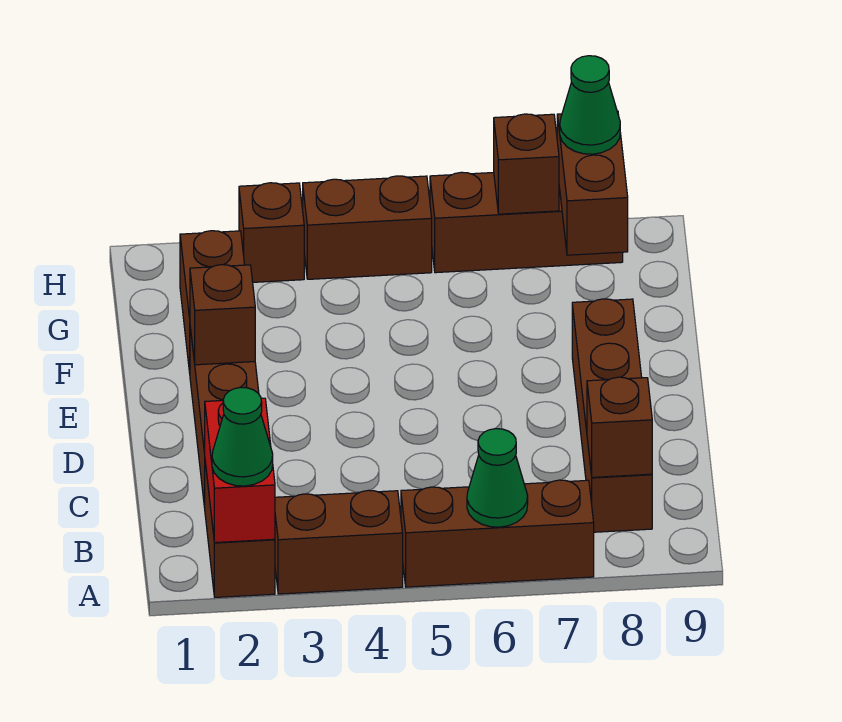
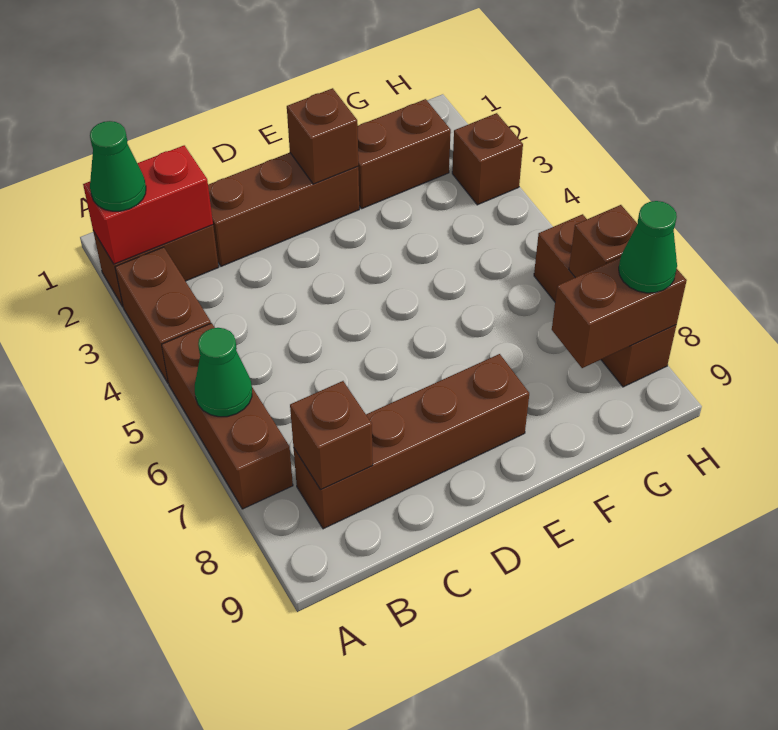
brown 1x2 brick [303,176,432,279] -> none

